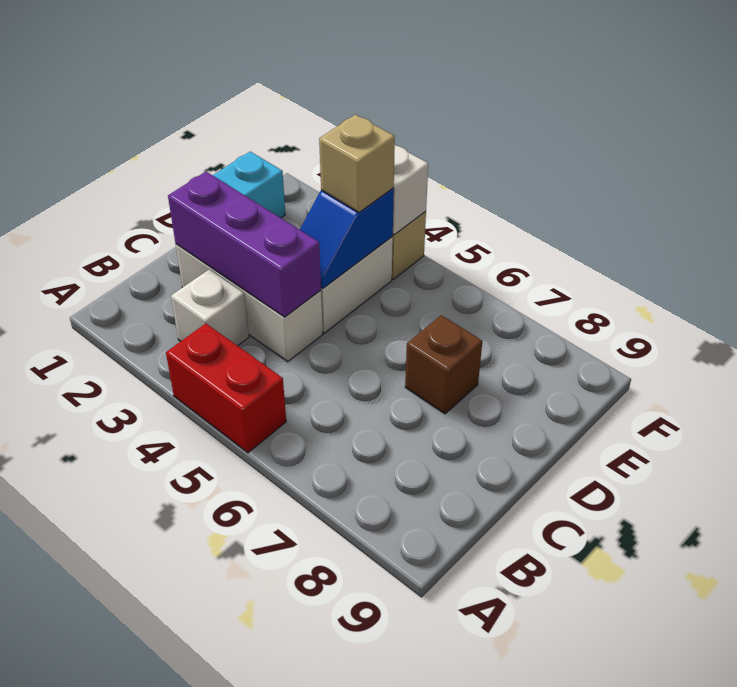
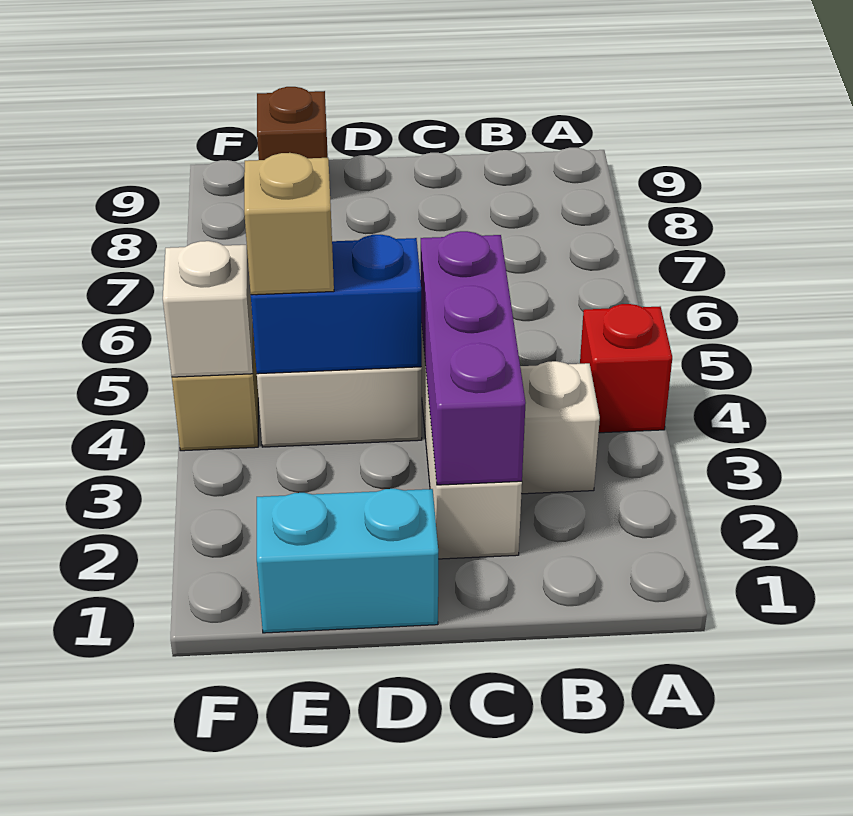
red 1x2 brick [166,324,286,453] -> red 1x1 brick [580,304,672,433]
blue 1x2 slope [300,189,394,288] -> blue 1x2 brick [251,235,422,374]
brown 1x1 brick [405,315,482,414] -> brown 1x1 brick moved to [257,87,328,160]

